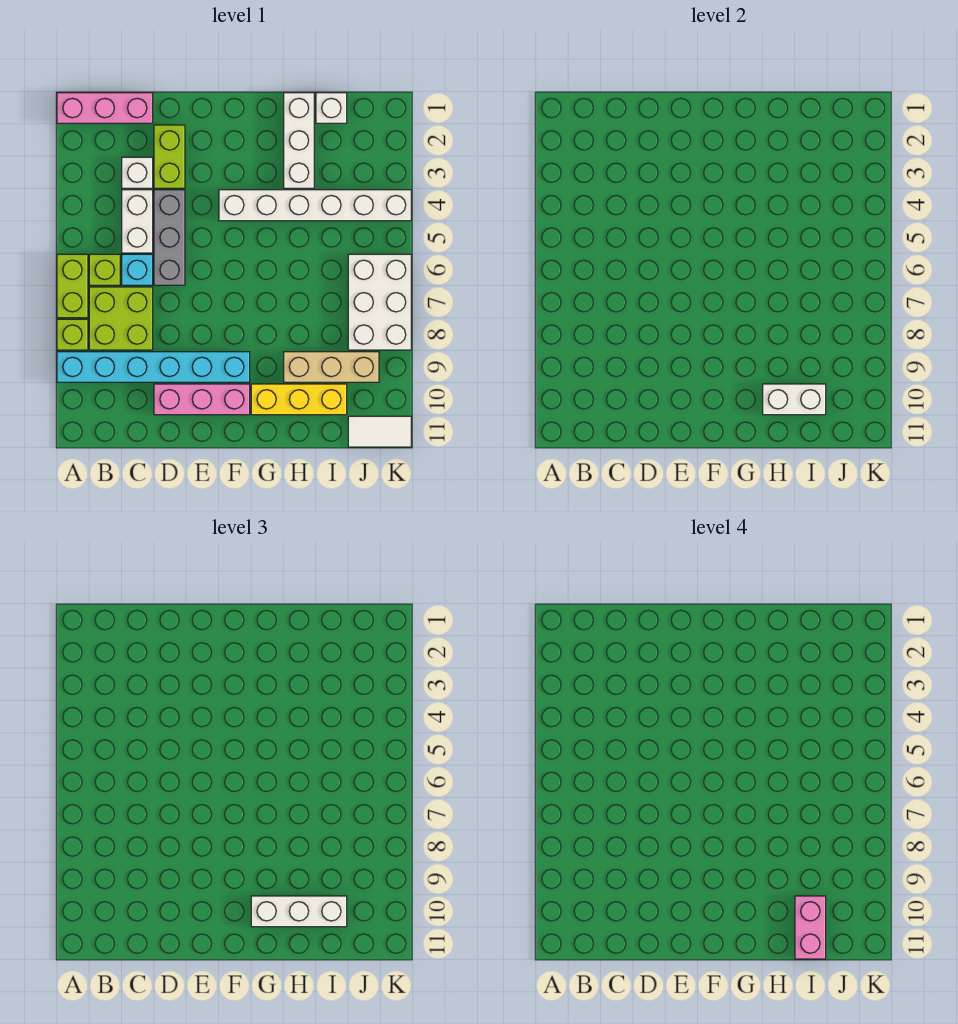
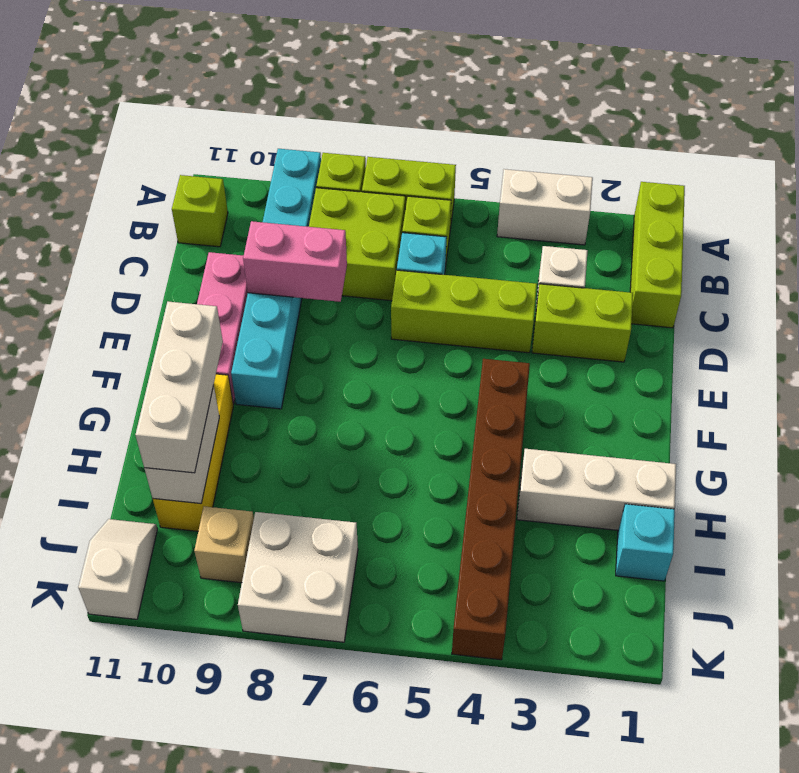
pink 1x3 brick [57,93,153,123] -> lime 1x3 brick [630,182,685,328]
none -> lime 1x1 brick [172,175,228,247]
white 1x2 brick [122,190,153,253] -> white 1x2 brick moved to [497,169,593,245]
grey 1x3 brick [154,190,185,285] -> lime 1x3 brick [391,270,537,353]
white 1x6 brick [219,190,411,221] -> brown 1x6 brick [452,359,530,660]
tan 1x3 brick [284,352,379,382] -> tan 1x1 brick [194,506,254,583]
white 1x1 brick [316,93,347,123] -> cyan 1x1 brick [616,504,675,581]
pink 1x2 brick [795,896,826,959] -> pink 1x2 brick moved to [243,221,347,302]
white 2x3 brick [348,254,411,350] -> white 2x2 brick [238,512,358,642]
white 1x2 tile [348,416,411,447] -> white 1x2 slope [78,519,157,619]

